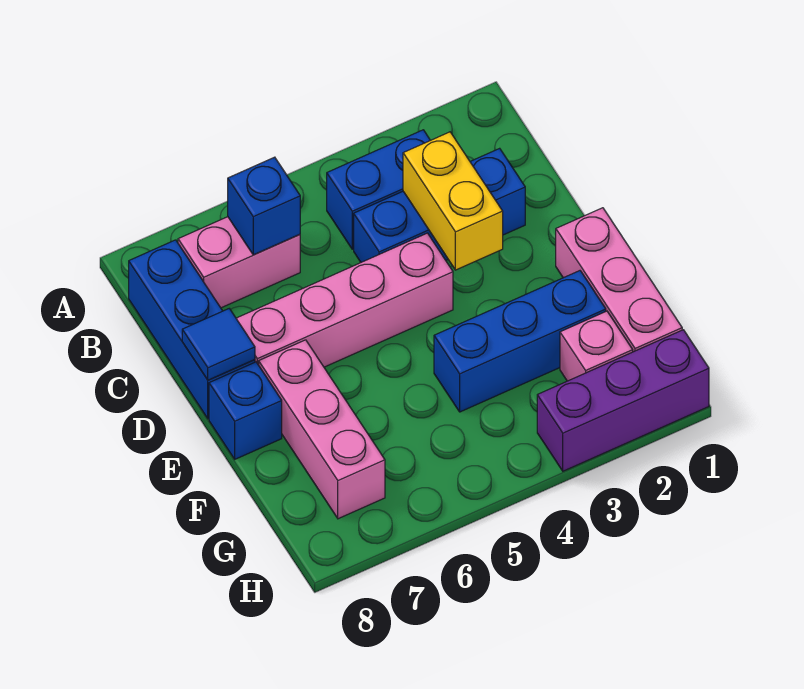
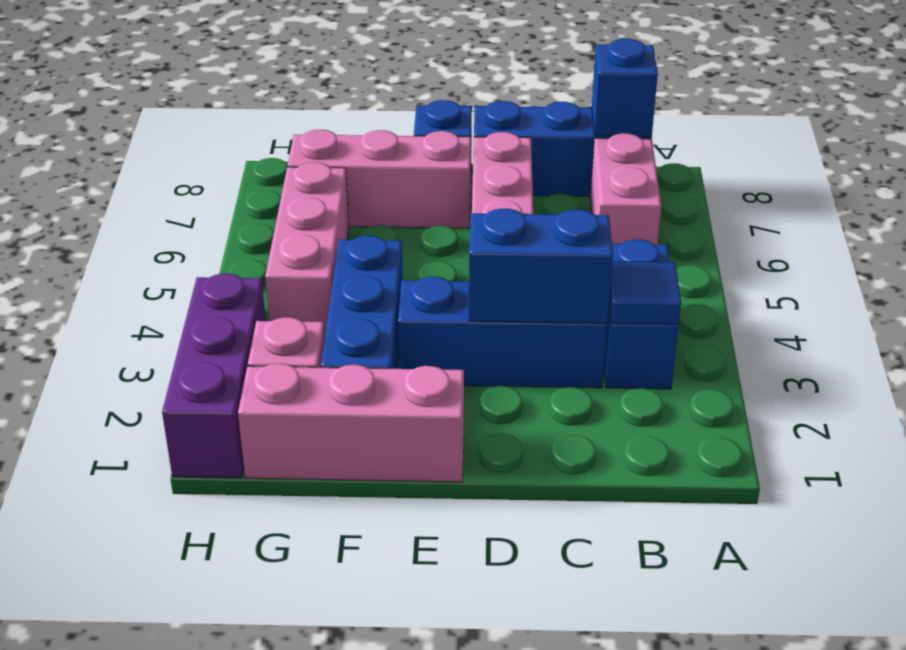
blue 1x1 brick [228,157,300,255] -> blue 1x1 brick moved to [592,39,658,137]
blue 1x3 brick [354,148,525,262] -> blue 1x3 brick turned to [398,277,607,388]
yellow 1x2 brick [403,132,503,270] -> blue 1x2 brick [469,209,613,323]
blue 1x1 tile [182,309,255,380] -> blue 1x1 tile moved to [609,261,681,324]
none -> pink 1x3 brick [265,162,349,335]

